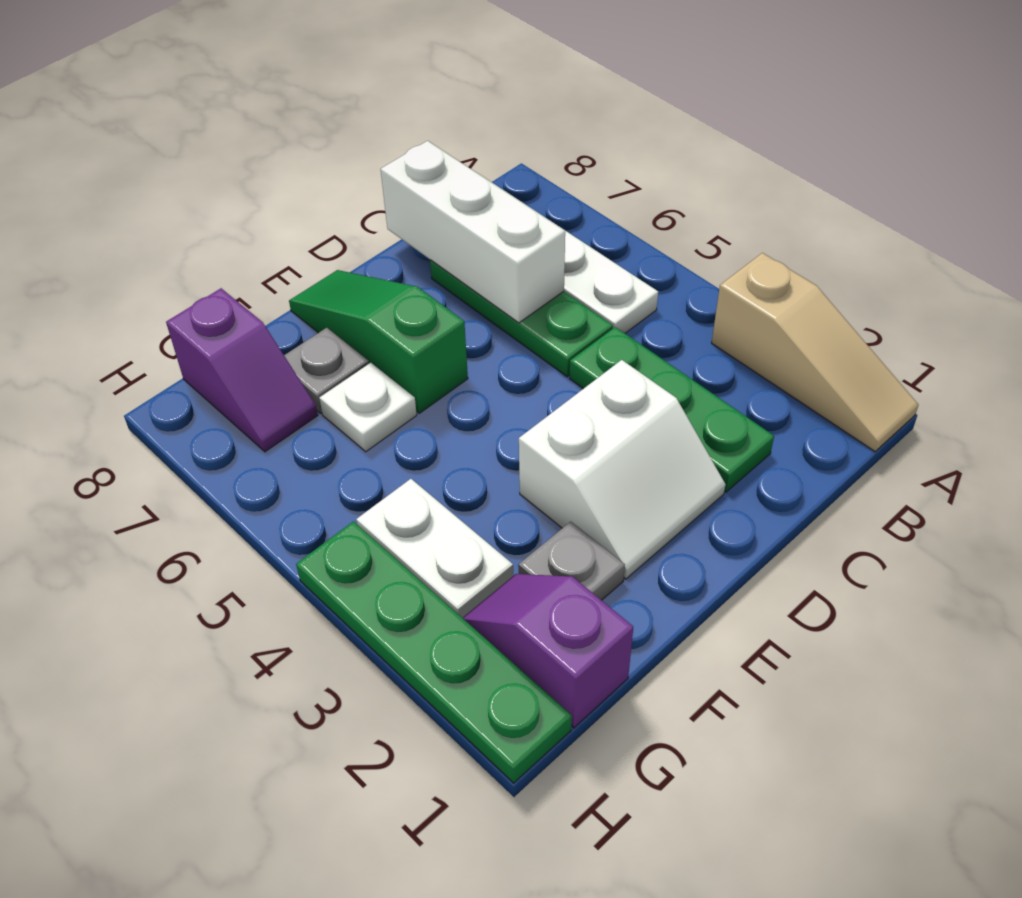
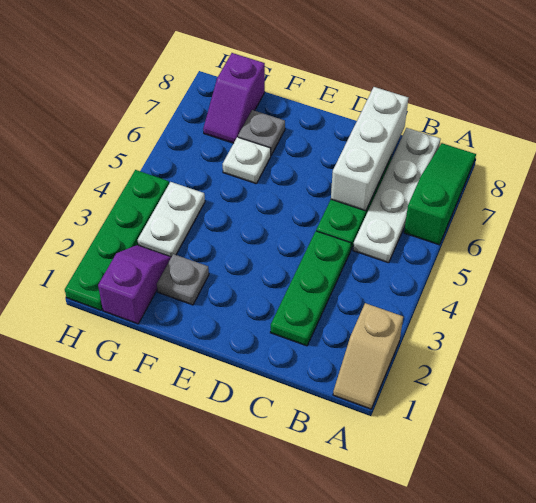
tan 1x3 slope [712,253,918,452] -> tan 1x2 slope [333,303,403,409]
white 2x2 slope [519,360,725,579] -> none
green 1x3 slope [289,270,468,413] -> green 1x3 slope moved to [404,143,476,245]

